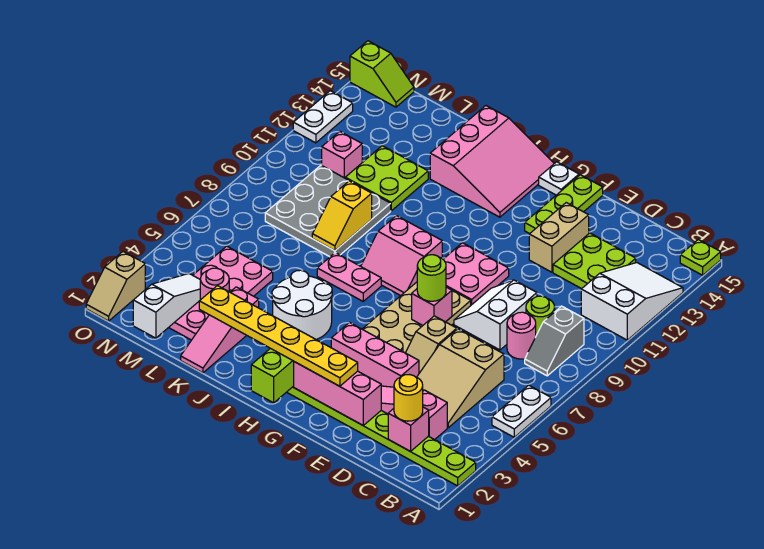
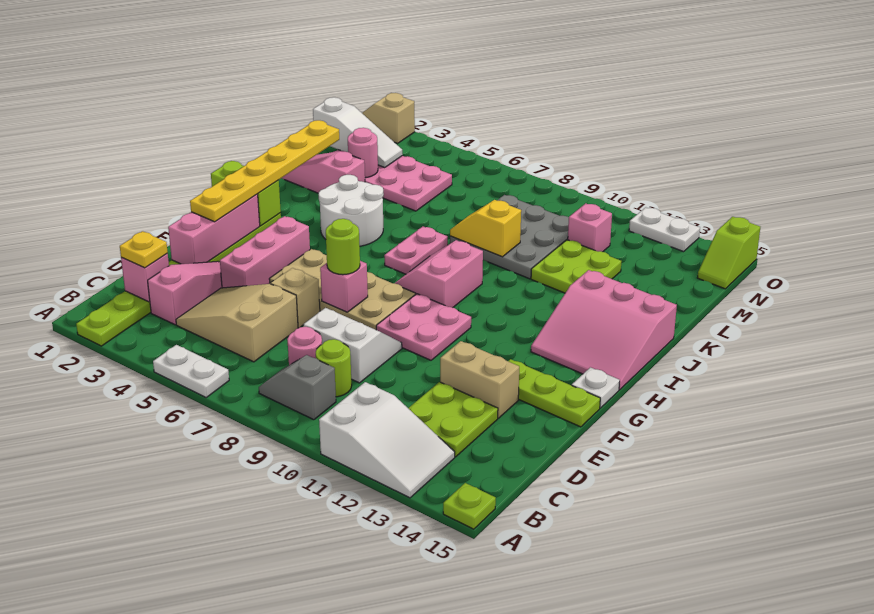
yellow 1x1 round brick [394,375,423,421] -> yellow 1x1 plate [120,231,168,268]

